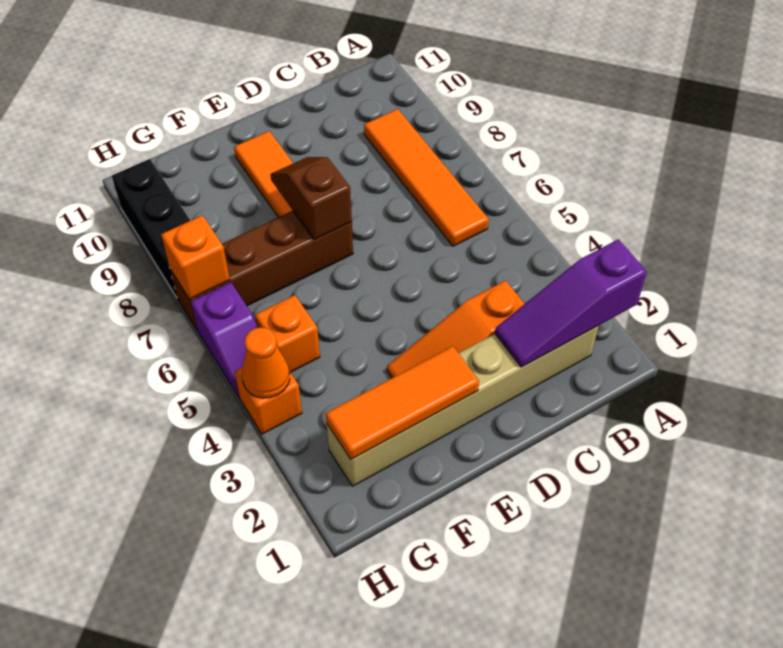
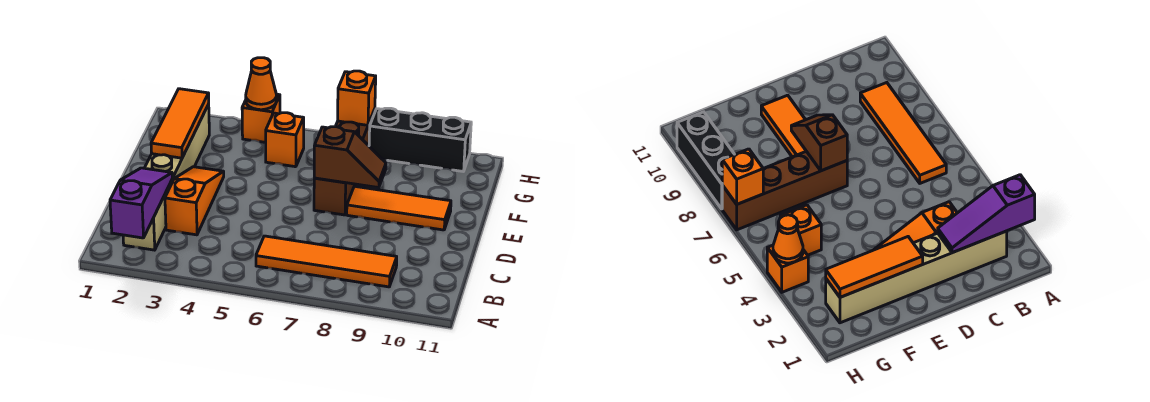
purple 1x2 slope [191,282,258,398] -> none

